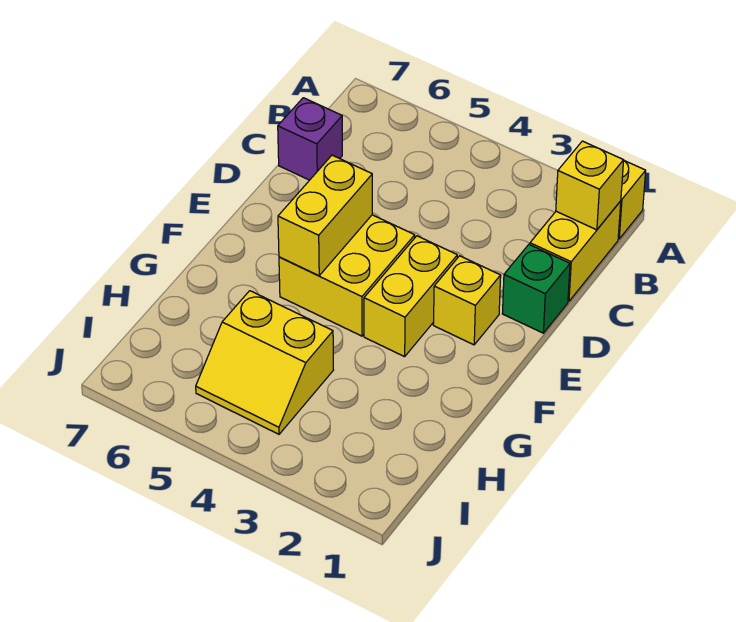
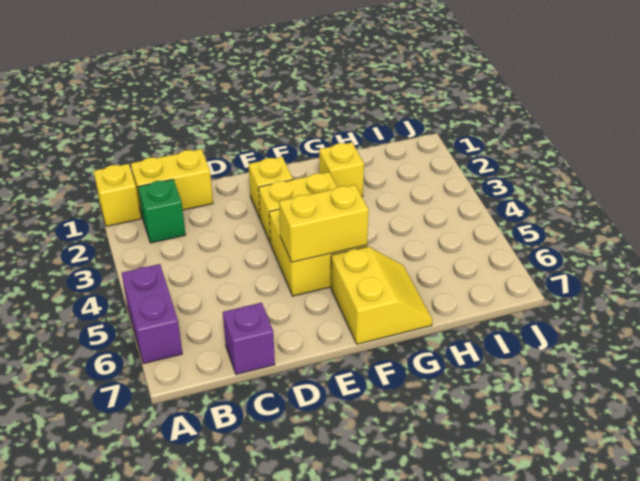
none -> purple 1x2 brick [122,264,182,364]
yellow 1x1 brick [556,141,624,230] -> yellow 1x1 brick moved to [319,142,364,197]
green 1x1 brick [502,245,570,333] -> green 1x1 brick moved to [138,179,185,243]
yellow 2x2 slope [196,291,333,434] -> yellow 2x2 slope moved to [331,247,433,344]

